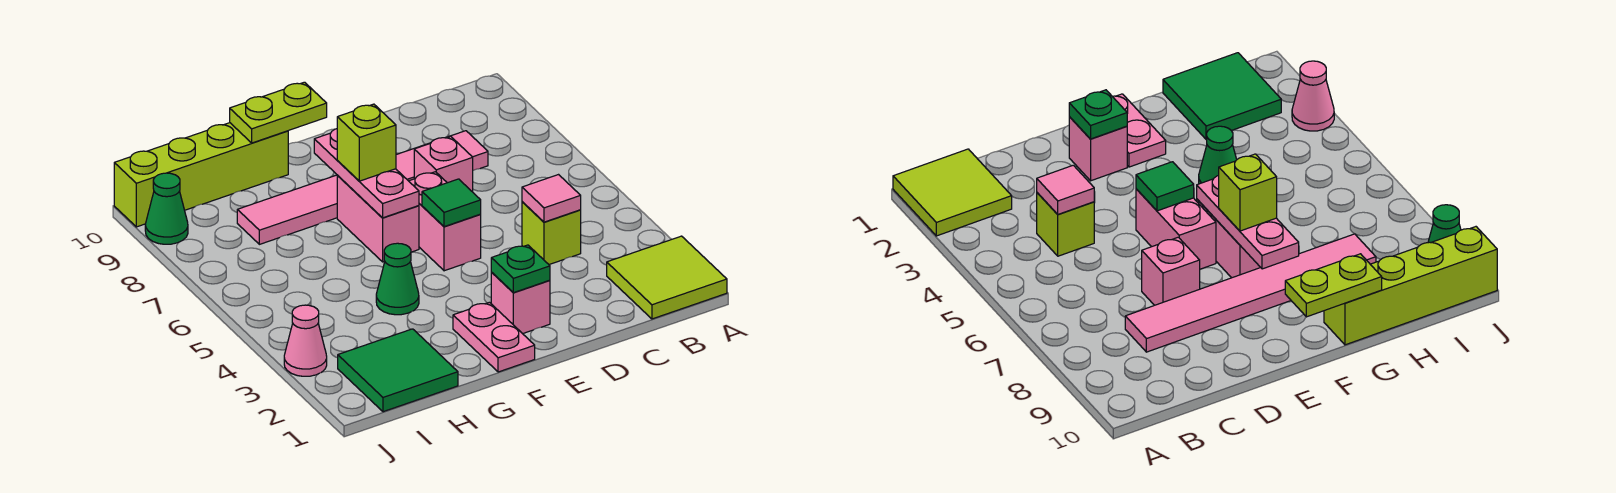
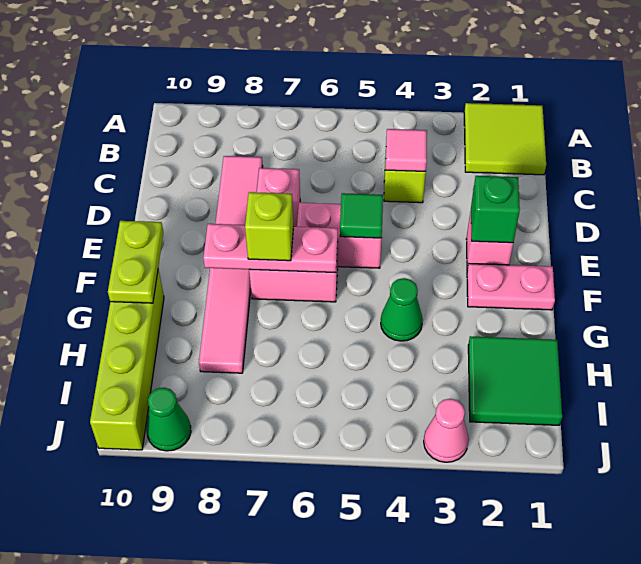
green 1x1 plate [491,245,550,293] -> green 1x1 brick [471,176,520,243]

